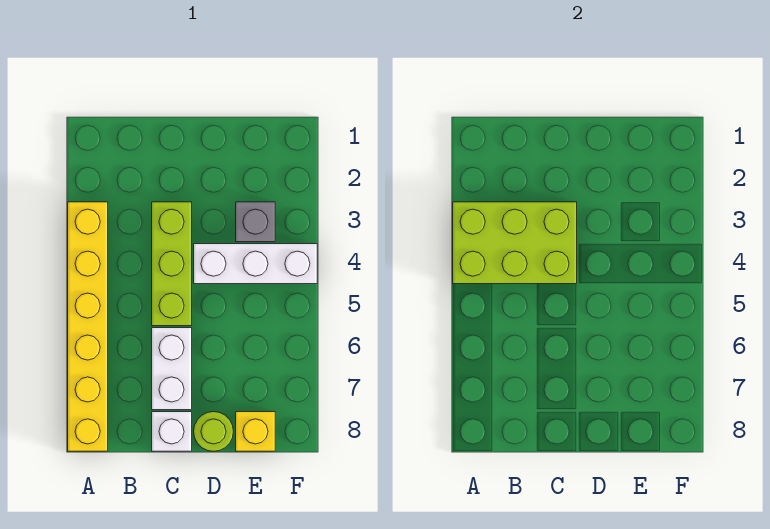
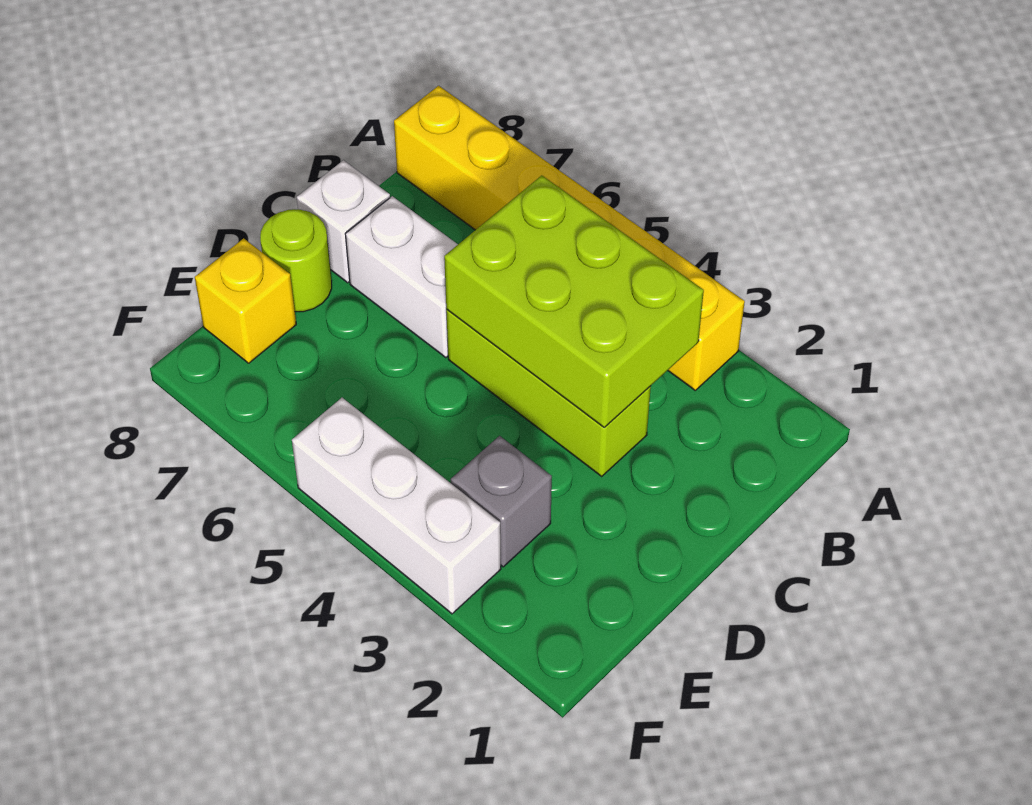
lime 2x3 brick [453,202,577,284] -> lime 2x3 brick turned to [444,175,704,428]
white 1x3 brick [194,244,317,284] -> white 1x3 brick turned to [292,398,501,614]

